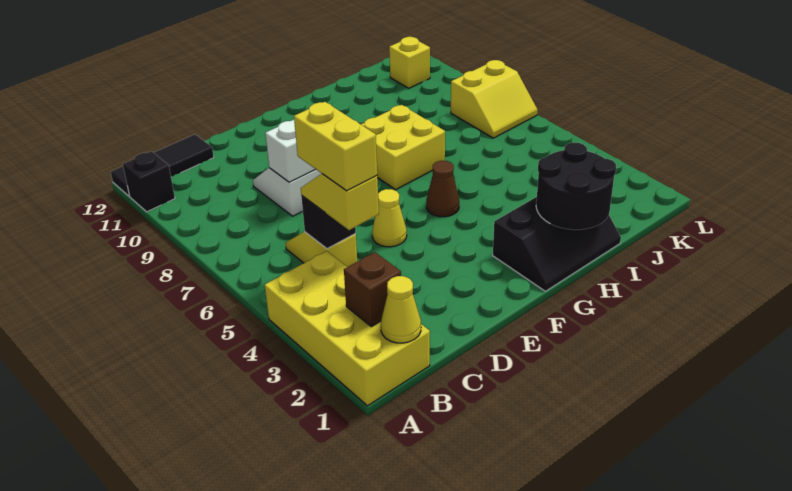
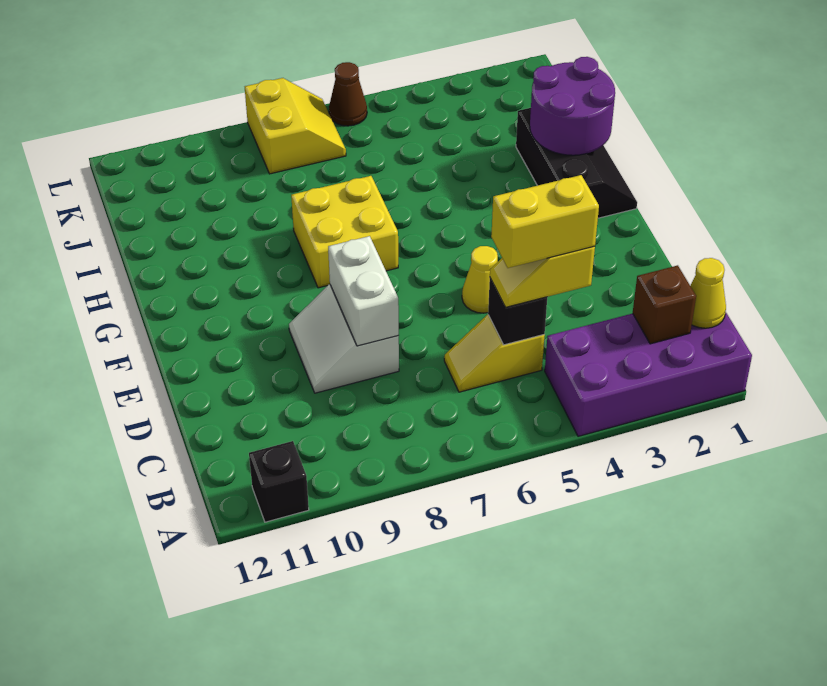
yellow 2x4 brick [265,251,430,406] -> purple 2x4 brick [545,312,752,436]
black 1x3 tile [111,134,214,196] -> none
brown 1x1 cone [426,161,459,217] -> brown 1x1 cone moved to [329,62,367,126]
black 2x2 round brick [536,142,616,230] -> purple 2x2 round brick [530,57,615,155]
yellow 1x1 brick [389,37,430,88] -> none

